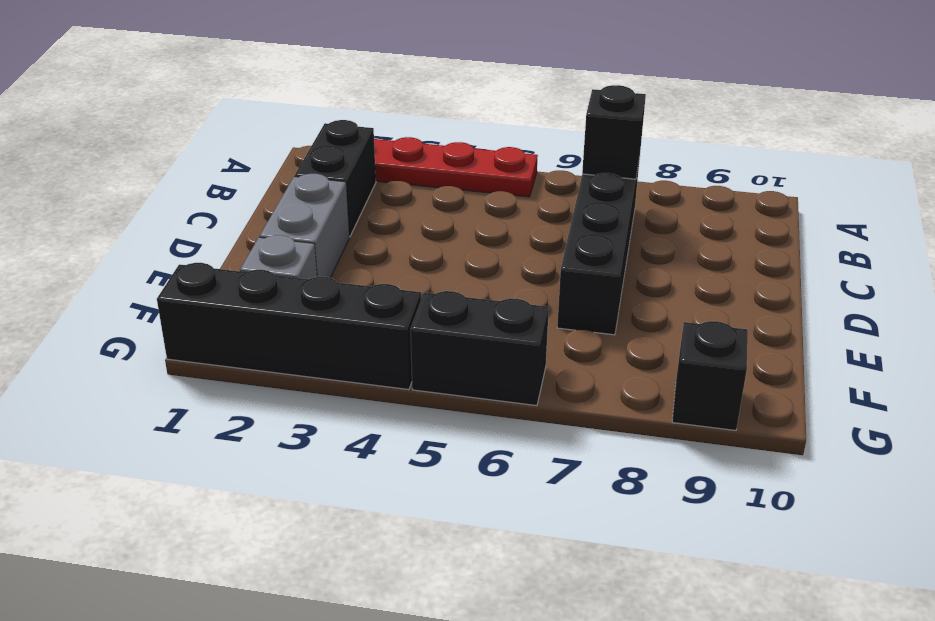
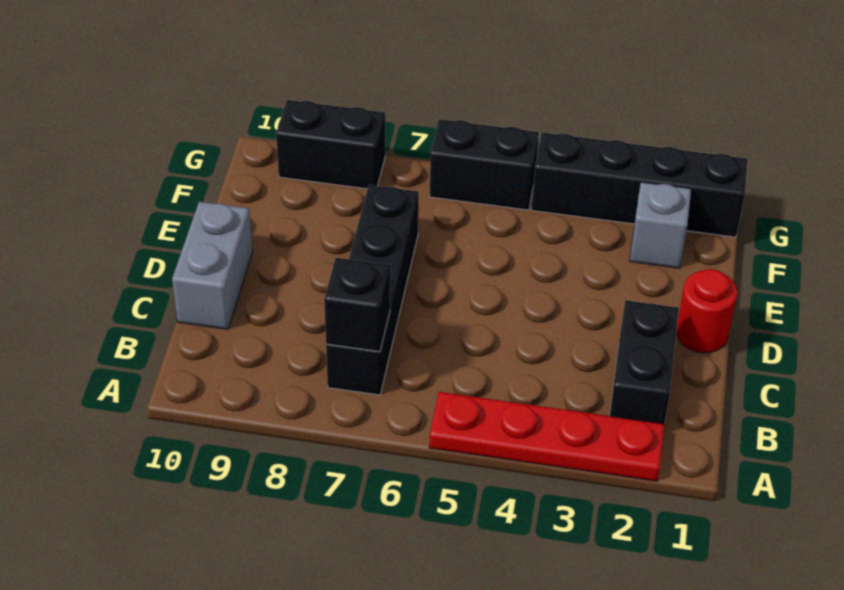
none -> red 1x1 round brick [676,269,737,353]
grey 1x2 brick [260,174,349,278] -> grey 1x2 brick moved to [172,202,253,329]
black 1x1 brick [672,321,748,431] -> black 1x2 brick [276,100,385,189]

